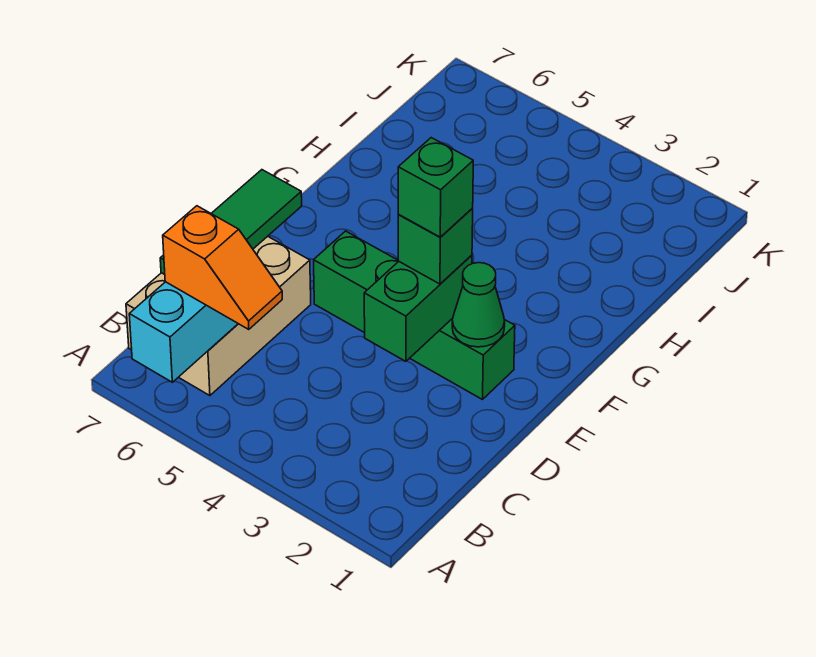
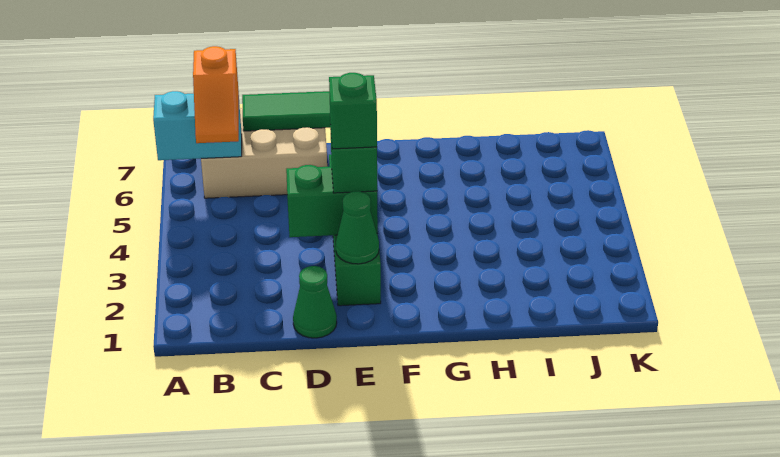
none -> green 1x1 cone [293,266,337,338]

